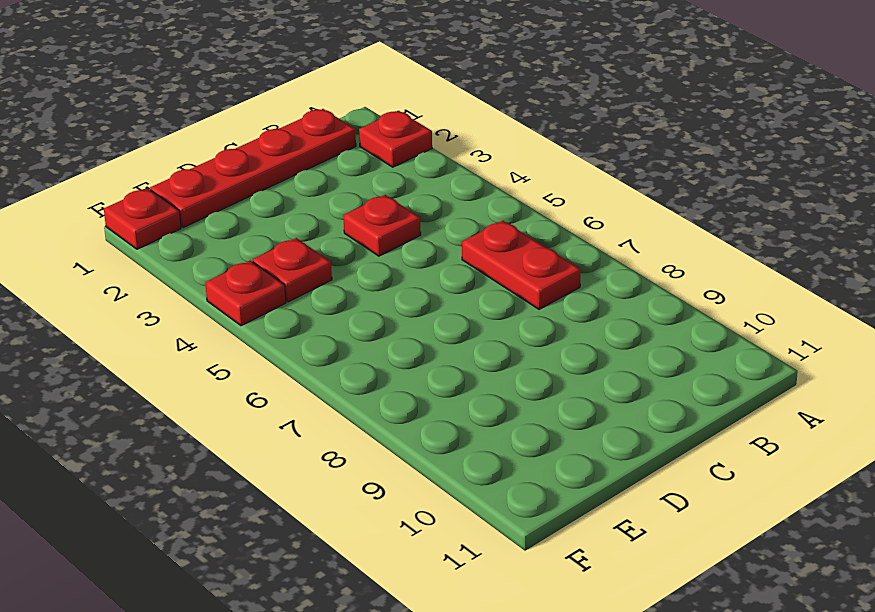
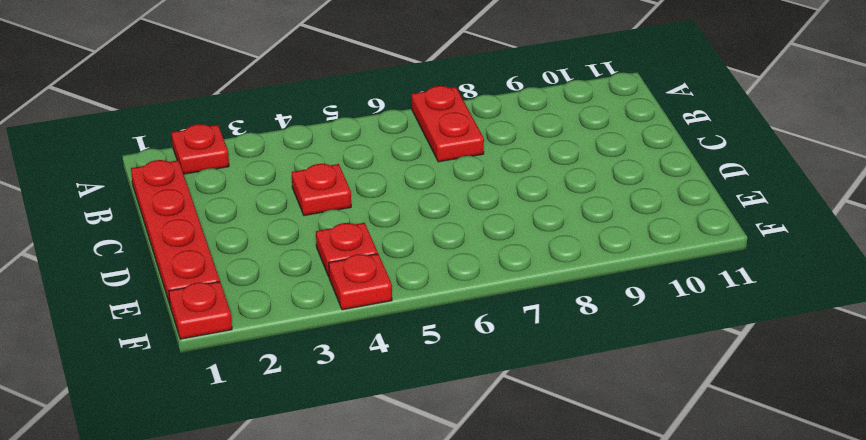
red 1x2 plate [462,221,581,309] -> red 1x2 plate turned to [412,86,484,162]

